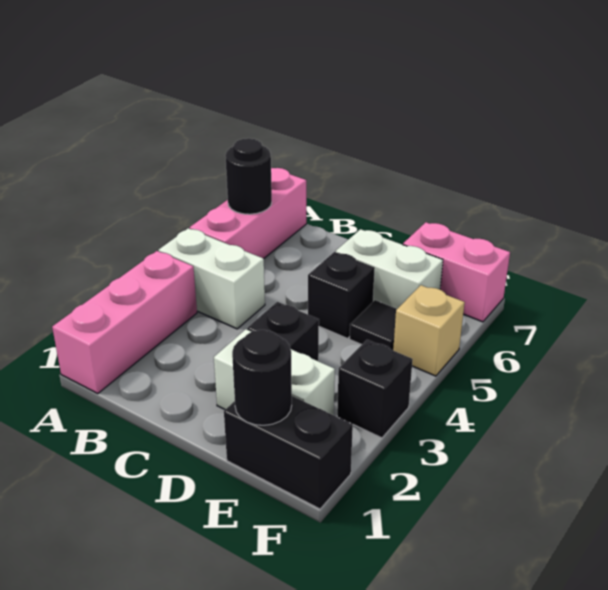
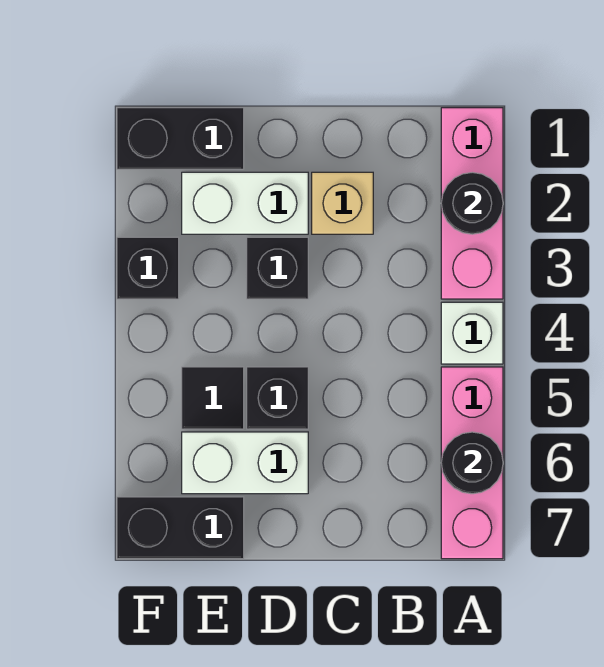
white 1x2 brick [159,228,265,329] -> white 1x1 brick [441,302,503,364]
black 1x1 round brick [232,330,292,425] -> black 1x1 round brick moved to [441,172,503,234]
pink 1x2 brick [403,222,510,322] -> black 1x2 brick [117,497,244,559]
tan 1x1 brick [393,285,465,376] -> tan 1x1 brick moved to [312,172,373,234]

